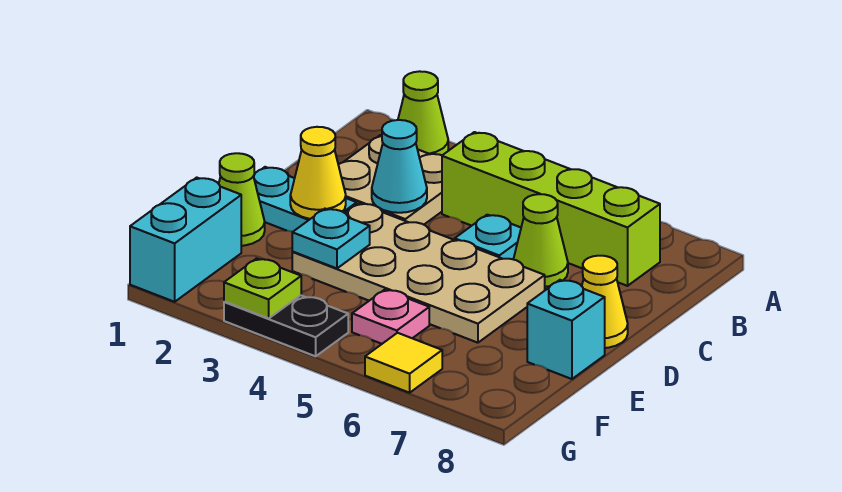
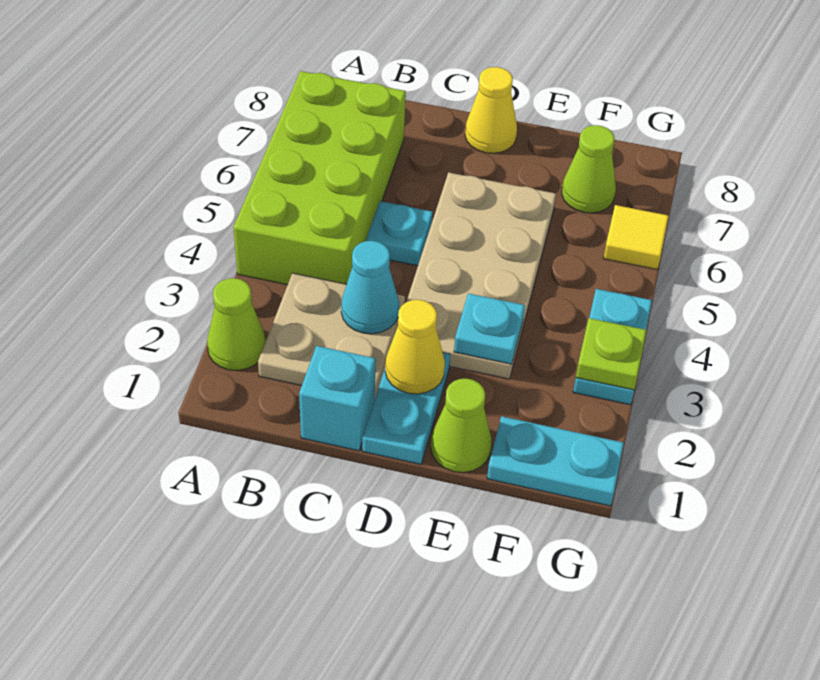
lime 1x4 brick [442,132,660,286] -> lime 2x4 brick [233,71,406,285]
lime 1x1 cone [513,194,568,287] -> lime 1x1 cone moved to [562,125,616,213]
cyan 1x1 brick [527,280,605,379] -> cyan 1x1 brick moved to [299,346,376,451]
cyan 1x2 brick [130,178,241,302] -> cyan 1x2 plate [487,416,624,506]
pink 1x1 plate [352,290,429,344] -> none
black 1x2 plate [224,295,348,356] -> cyan 1x2 plate [573,289,652,405]

